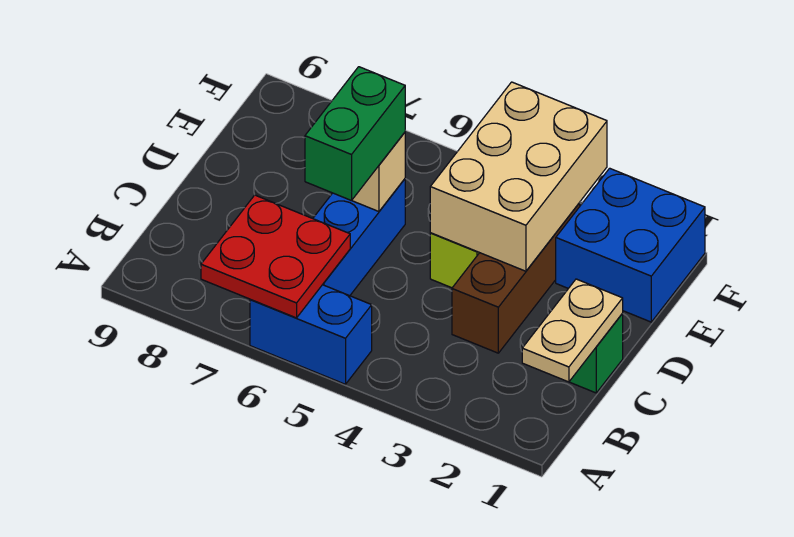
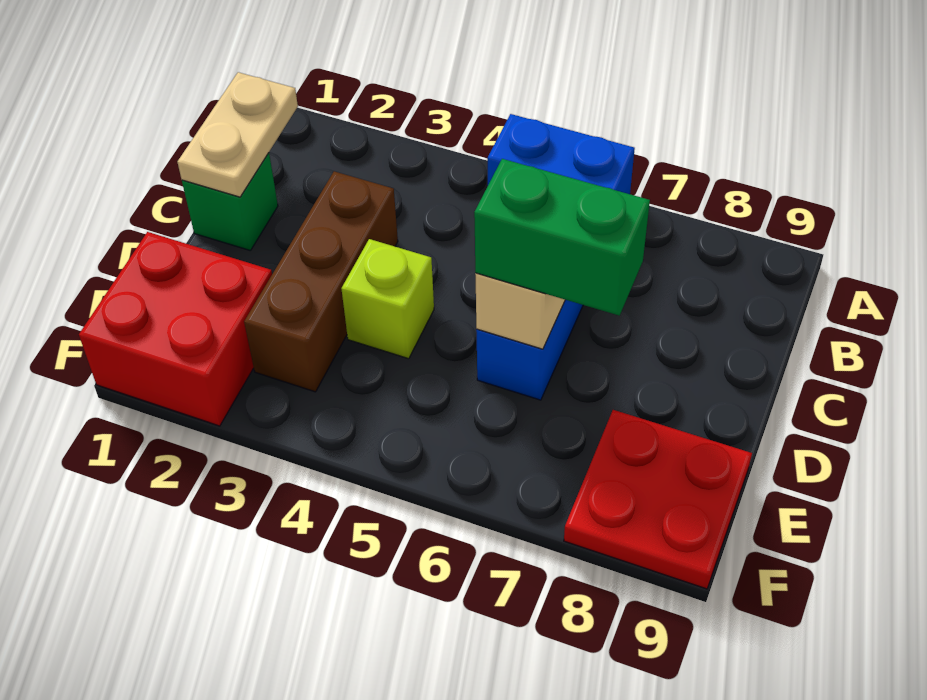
red 2x2 plate [201,195,350,318] -> red 2x2 plate moved to [564,410,752,589]
green 1x2 brick [305,67,405,201] -> green 1x2 brick turned to [474,159,650,316]
tan 2x3 brick [430,82,607,271] -> none
blue 2x2 brick [556,168,705,322] -> red 2x2 brick [79,232,272,426]

